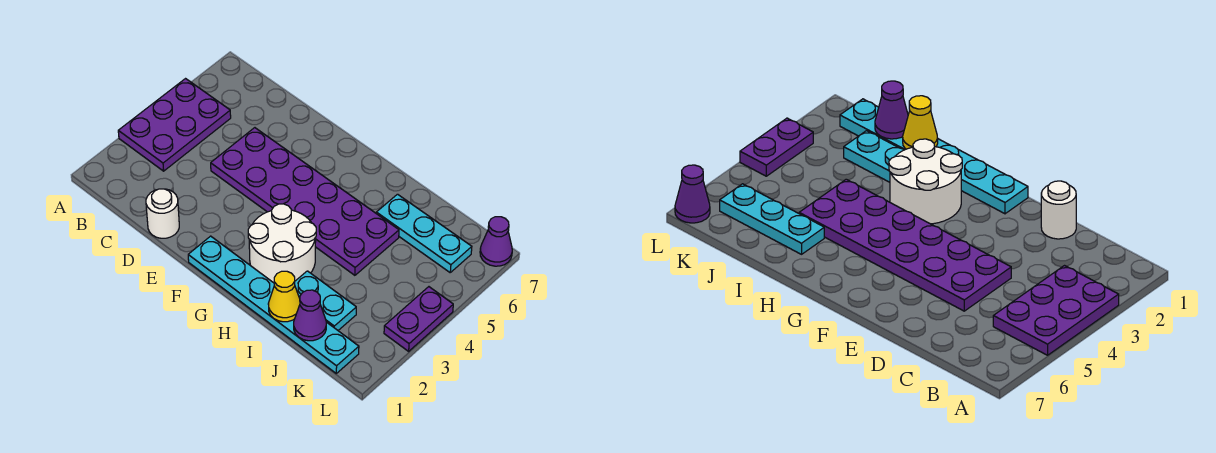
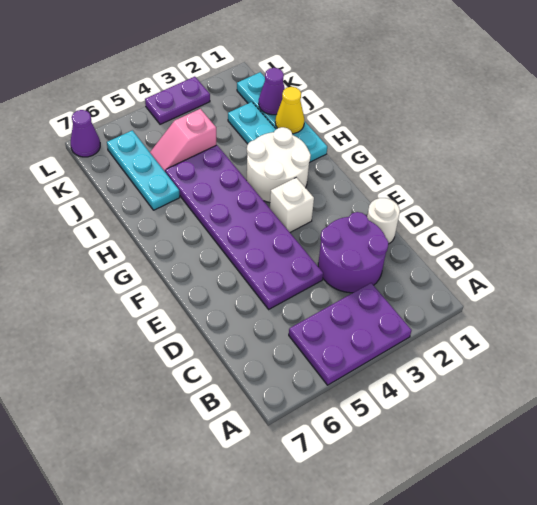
none -> purple 2x2 round brick [318,212,389,293]
cyan 1x6 plate [188,236,359,373] -> cyan 1x4 plate [237,72,327,162]
none -> white 1x1 brick [270,177,314,232]
none -> pink 1x2 slope [150,109,216,171]

